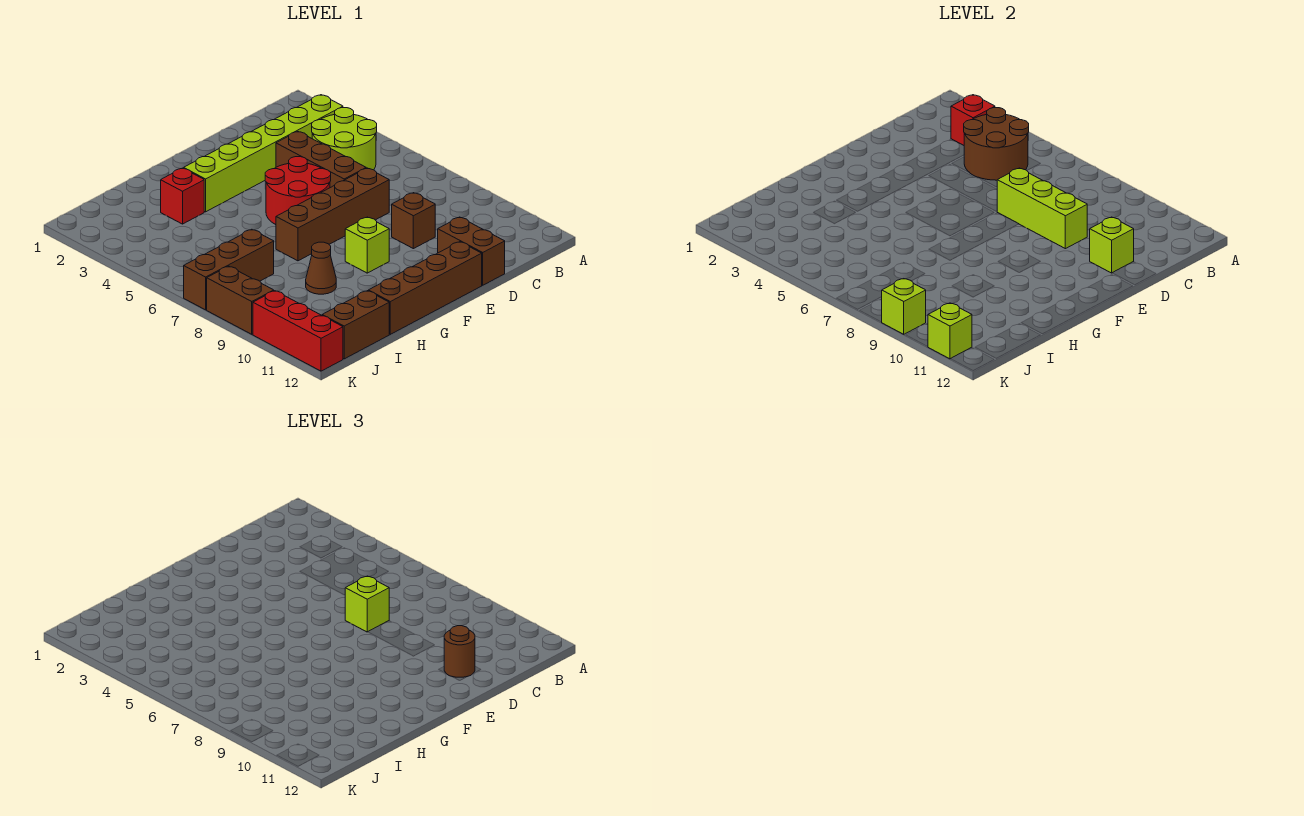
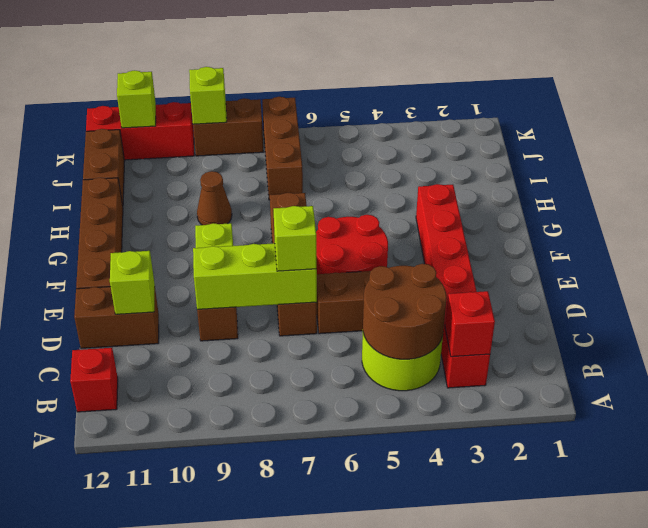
lime 1x6 brick [184,95,343,212] -> red 1x6 brick [416,184,490,388]
brown 1x1 round brick [444,626,475,677] -> none
red 1x1 brick [161,168,204,224] -> red 1x1 brick moved to [70,348,118,412]

